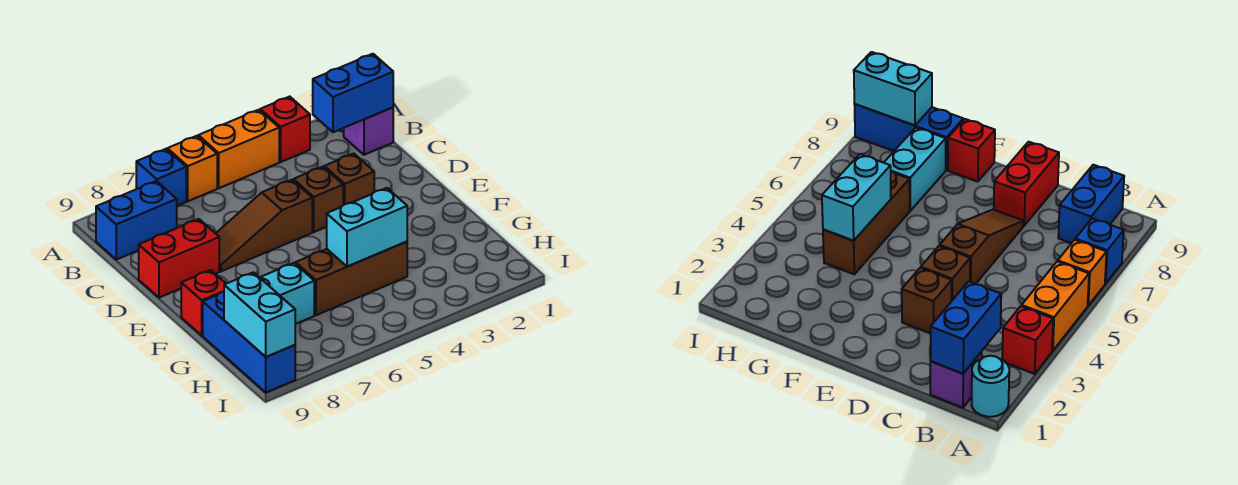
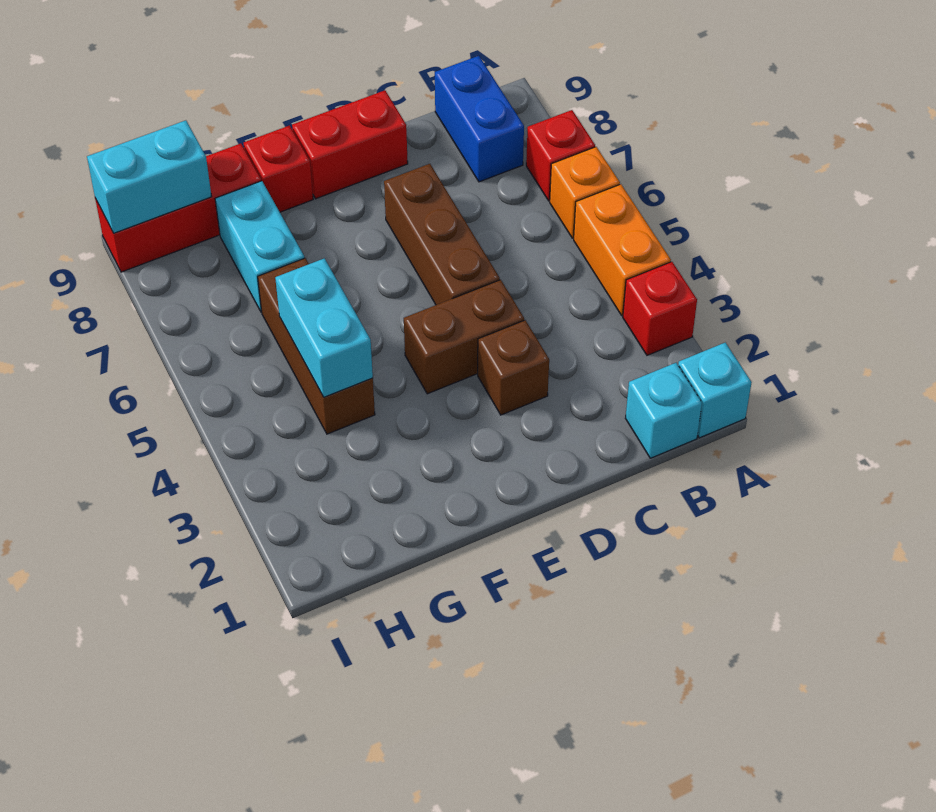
cyan 1x1 round brick [971,356,1009,417] -> cyan 1x1 brick [678,343,752,438]
blue 1x1 brick [136,149,186,206] -> red 1x1 brick [526,110,595,201]
purple 1x1 brick [344,107,393,155] -> cyan 1x1 brick [625,363,702,458]
blue 1x2 brick [313,54,393,132] -> none
brown 1x1 brick [293,167,343,232] -> brown 1x2 brick [404,280,524,394]
brown 1x3 slope [216,180,312,271] -> brown 1x3 brick [384,164,500,305]
red 1x2 brick [139,219,219,298] -> red 1x2 brick turned to [292,90,408,199]
blue 1x3 brick [203,292,295,392] -> red 1x3 brick [95,144,261,272]

